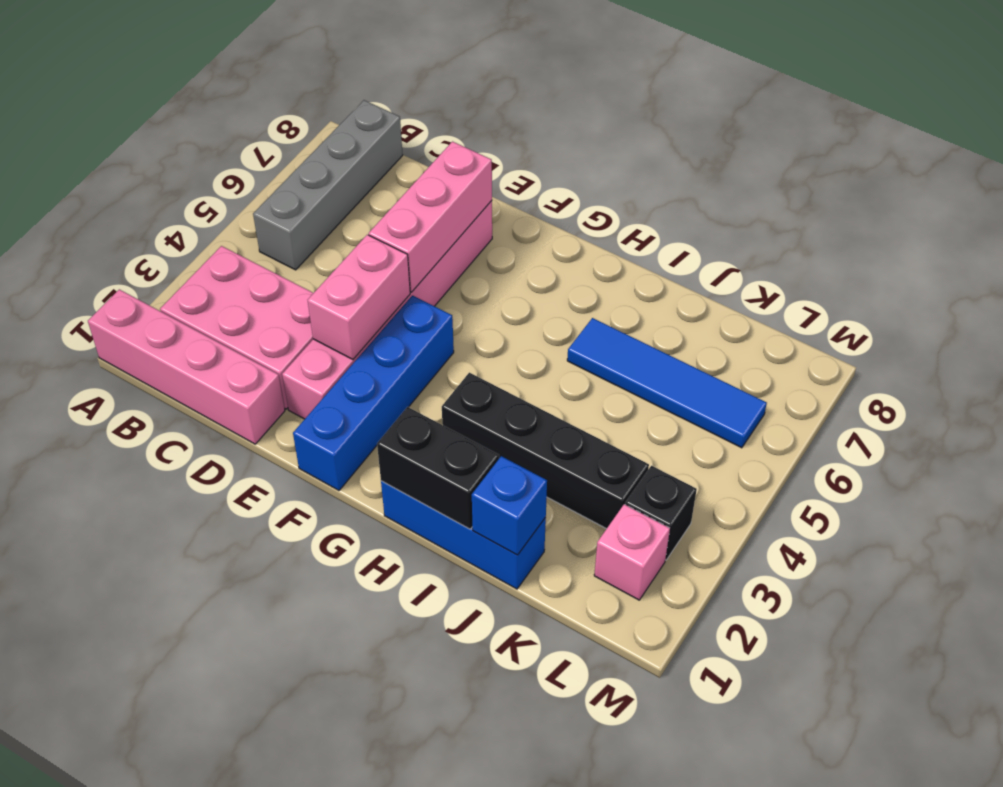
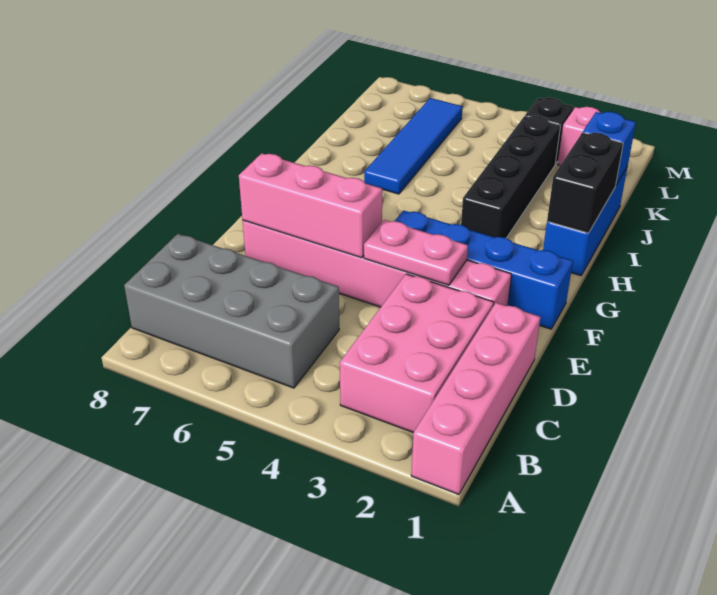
grey 1x4 brick [253,100,403,270] -> grey 2x4 brick [124,234,339,388]
pink 1x2 brick [308,235,410,359] -> pink 1x2 plate [364,220,468,285]

